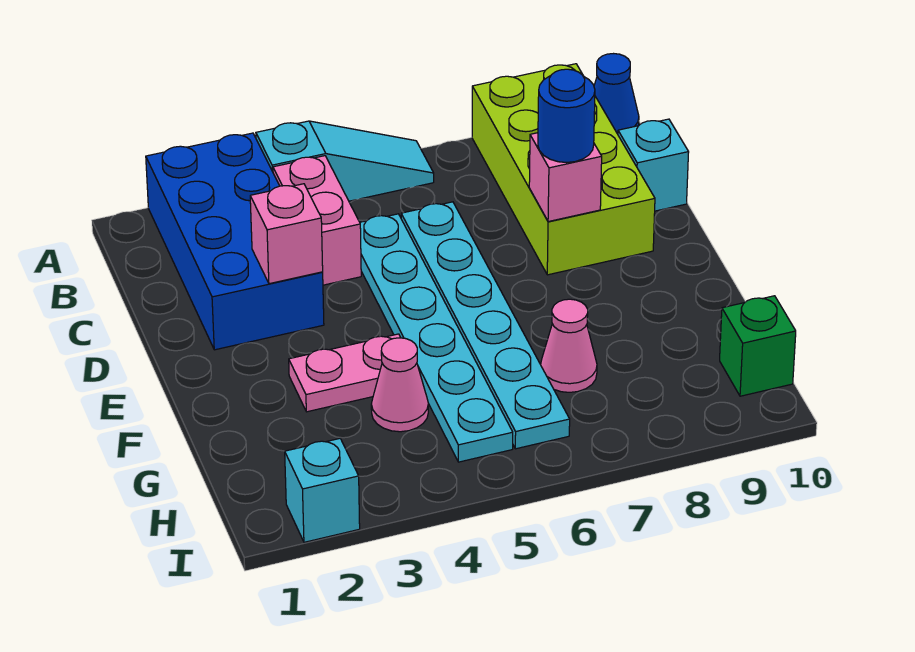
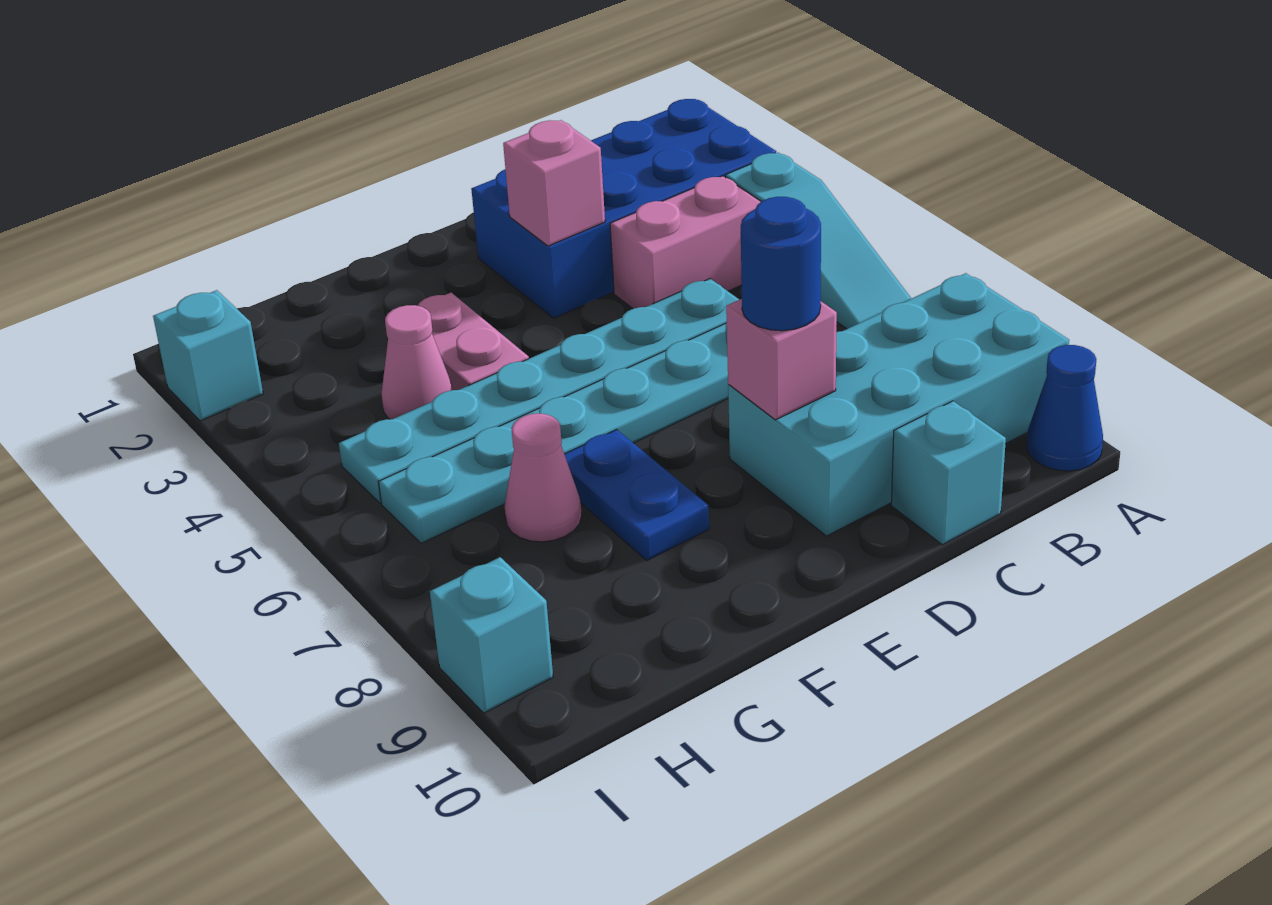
lime 2x4 brick [472,64,655,275] -> cyan 2x4 brick [728,273,1069,536]
none -> blue 1x2 plate [564,429,709,560]
green 1x1 brick [720,296,796,396] -> none
none -> cyan 1x1 brick [430,557,553,713]

